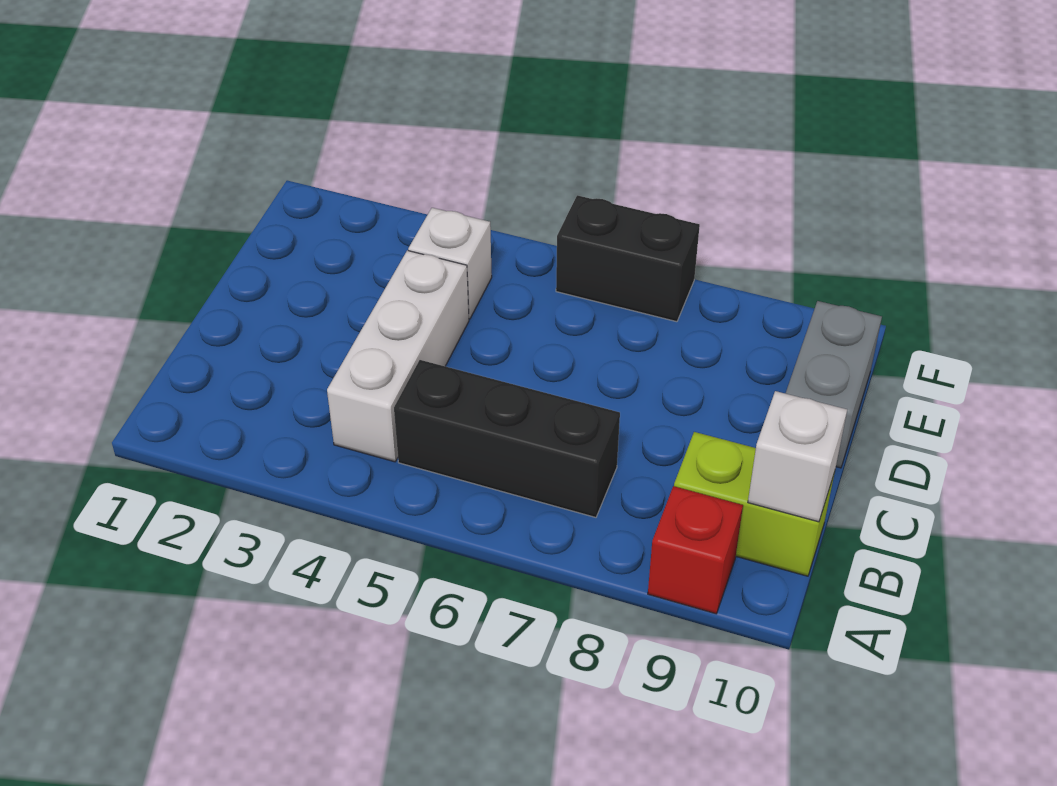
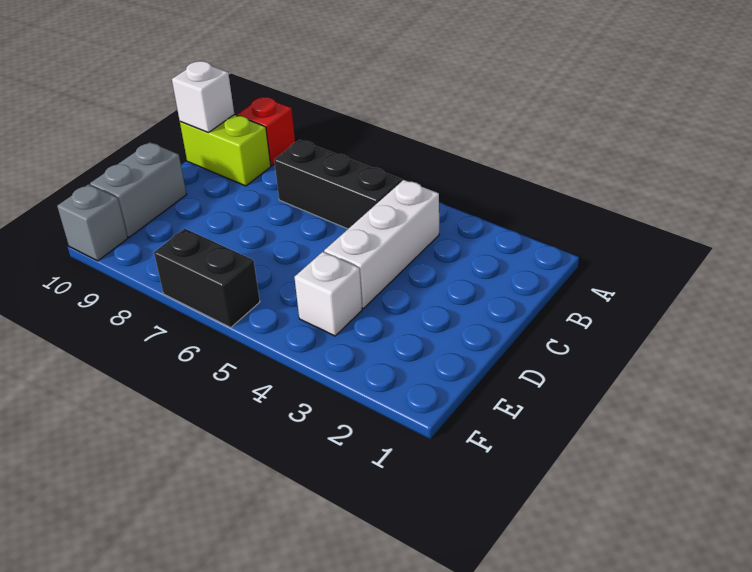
none -> grey 1x1 brick [57,184,128,261]

